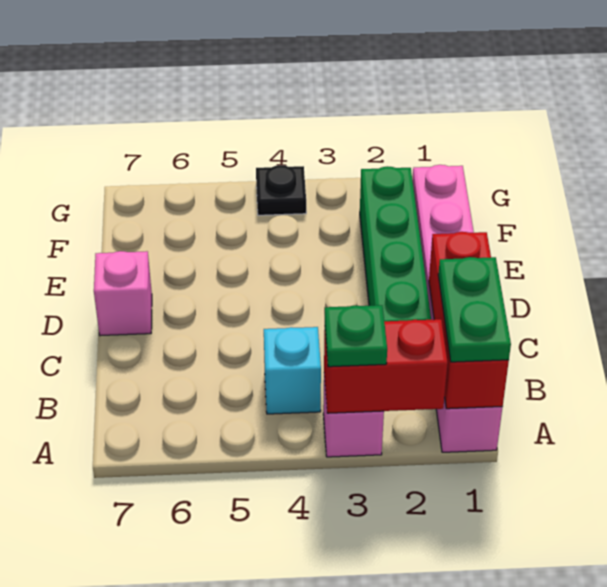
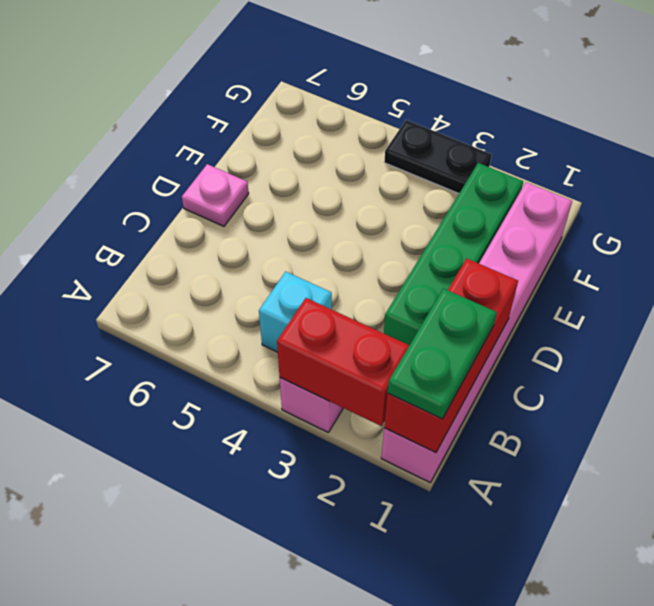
green 1x1 plate [325,305,387,367] -> none
pink 1x1 brick [94,251,152,336] -> pink 1x1 plate [182,164,249,226]
black 1x1 plate [256,165,306,215] -> black 1x2 plate [384,120,492,193]

